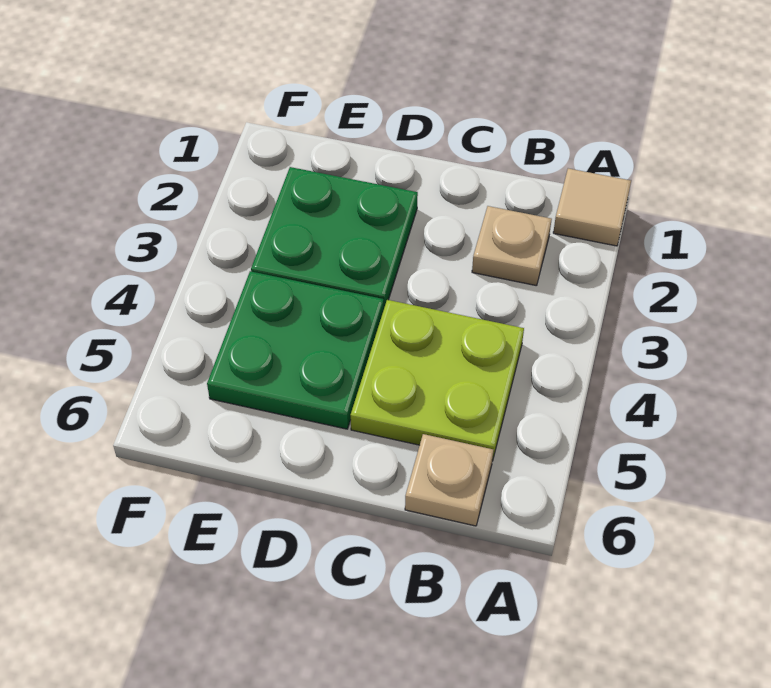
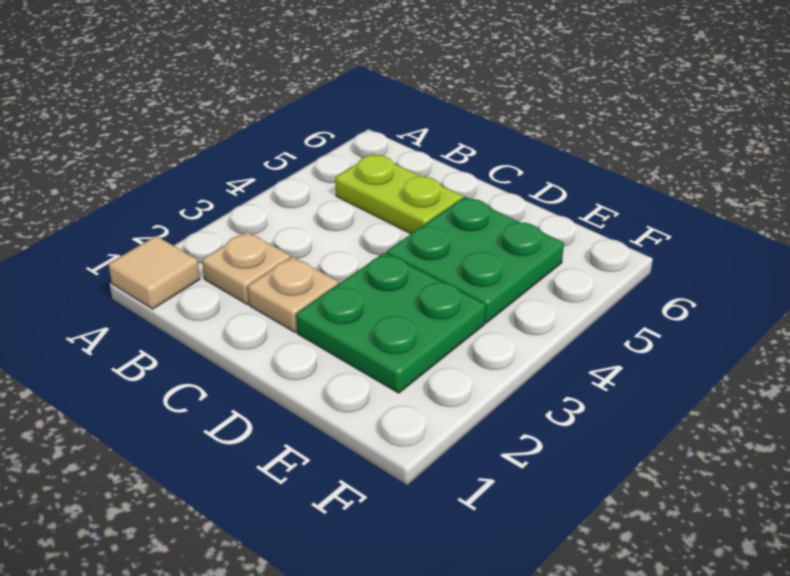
lime 2x2 plate [350,300,524,461] -> lime 1x2 plate [335,154,463,234]
tan 1x1 plate [405,434,493,526] -> tan 1x1 plate moved to [248,257,338,332]

